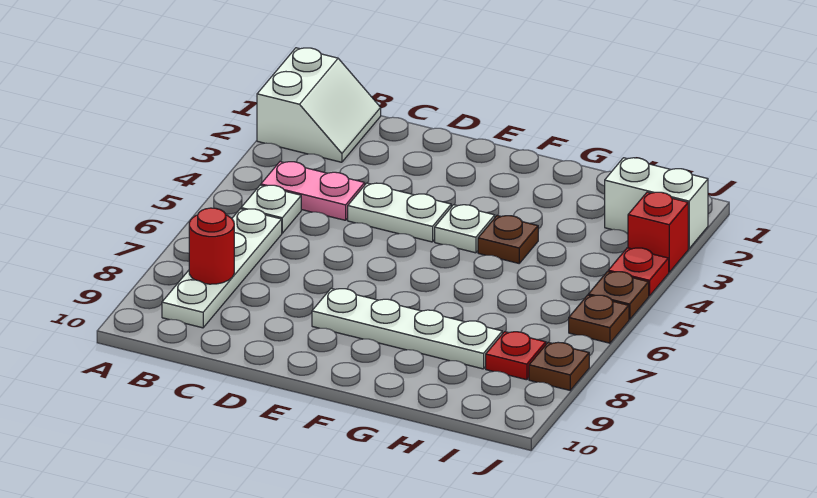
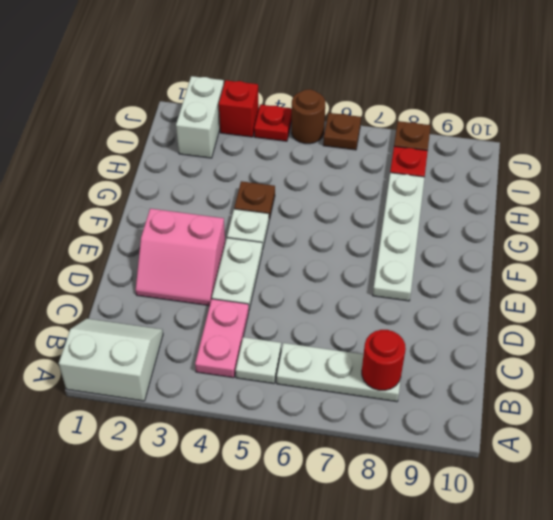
white 1x4 plate [162,209,282,328] -> white 1x3 plate [277,343,401,402]
none -> pink 2x2 slope [136,209,225,306]
brown 1x1 plate [588,272,649,320] -> brown 1x1 round brick [291,89,325,144]

